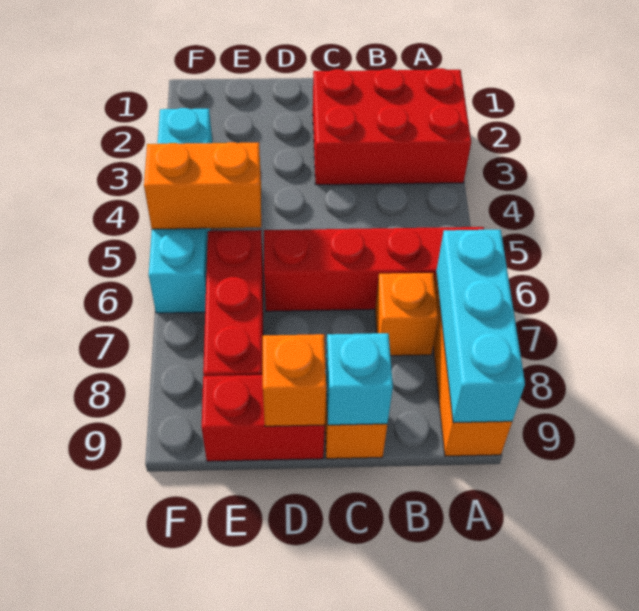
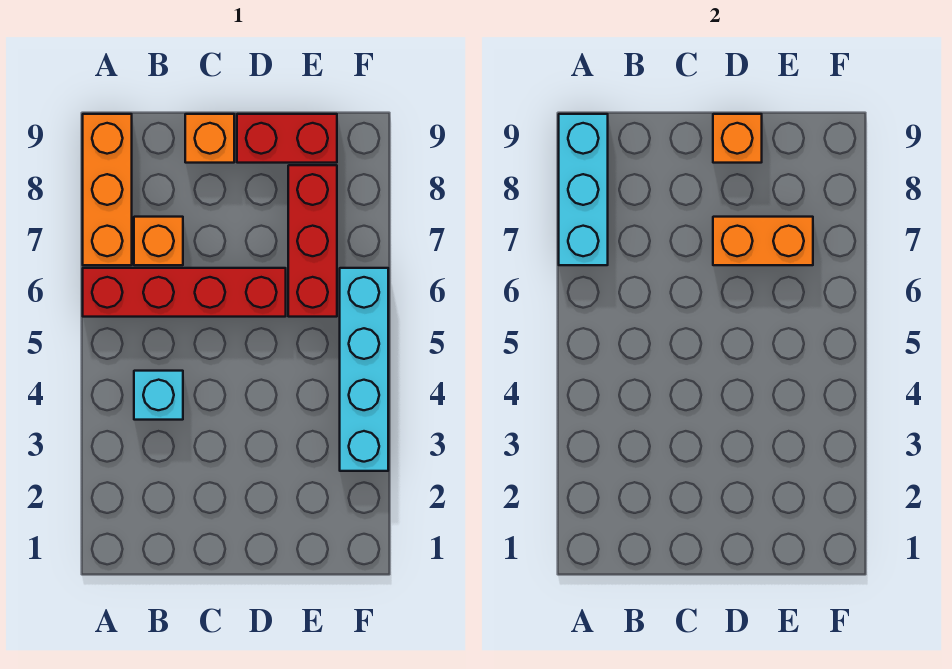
red 2x3 brick [313,68,471,185] -> none
cyan 1x1 brick [326,333,393,425] -> cyan 1x1 brick moved to [134,371,183,420]
orange 1x2 brick [144,142,261,229] -> orange 1x2 brick moved to [713,217,813,265]

